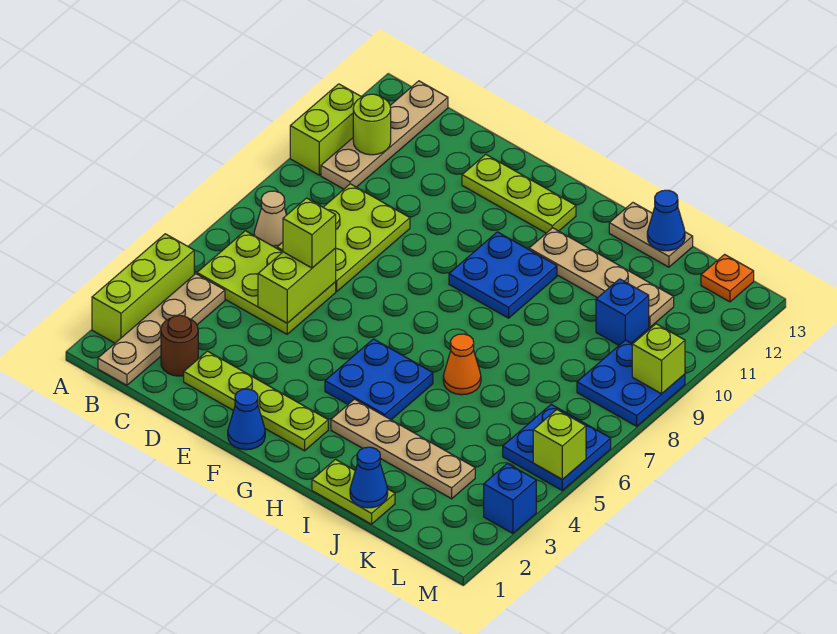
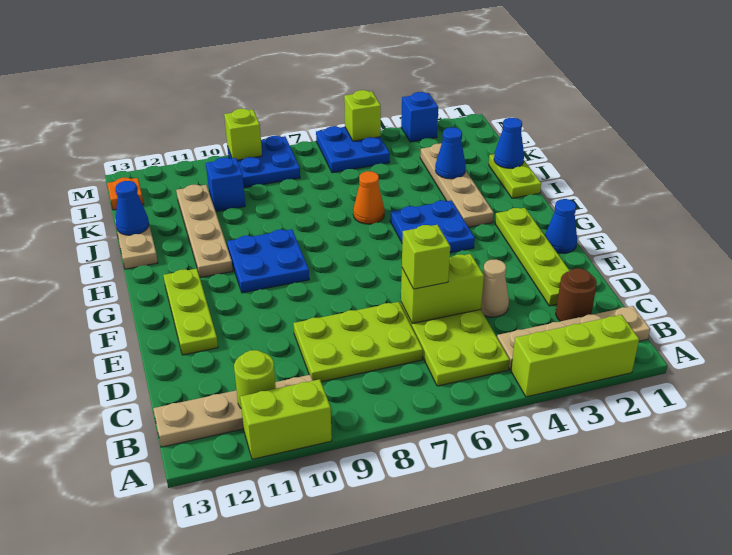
tan 1x1 cone [254,191,287,248] -> tan 1x1 cone moved to [481,259,509,317]
none -> blue 1x1 cone [435,127,466,179]

